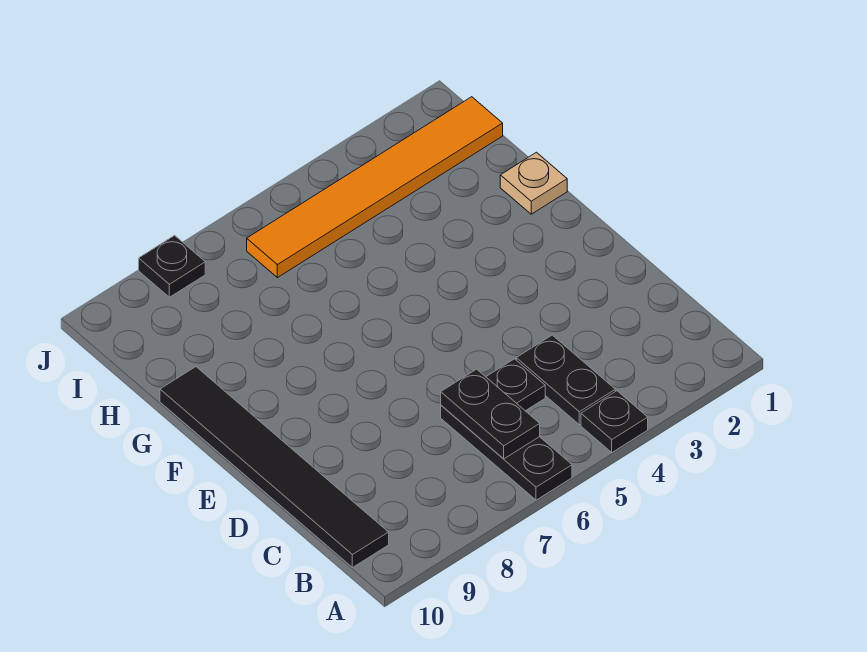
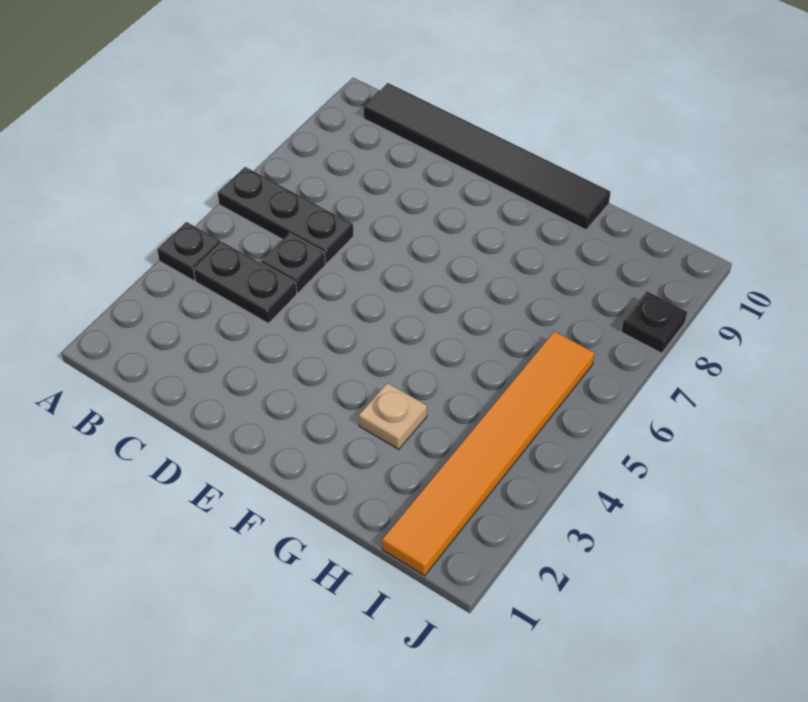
black 1x2 plate [441,369,540,459] -> none
tan 1x1 plate [500,152,567,214] -> tan 1x1 plate moved to [359,383,427,449]

